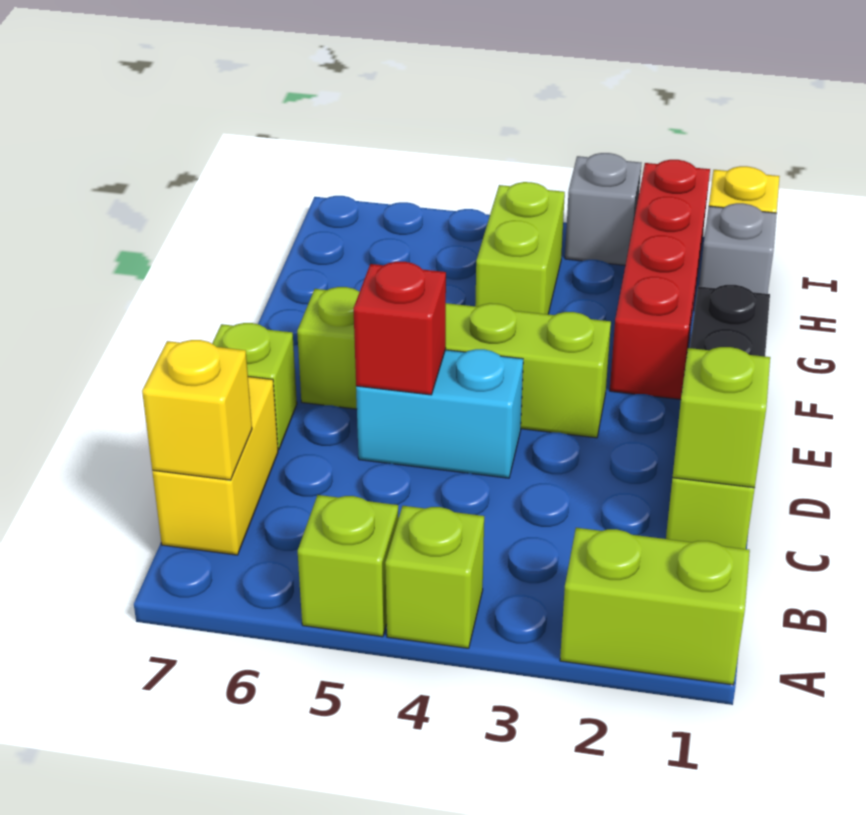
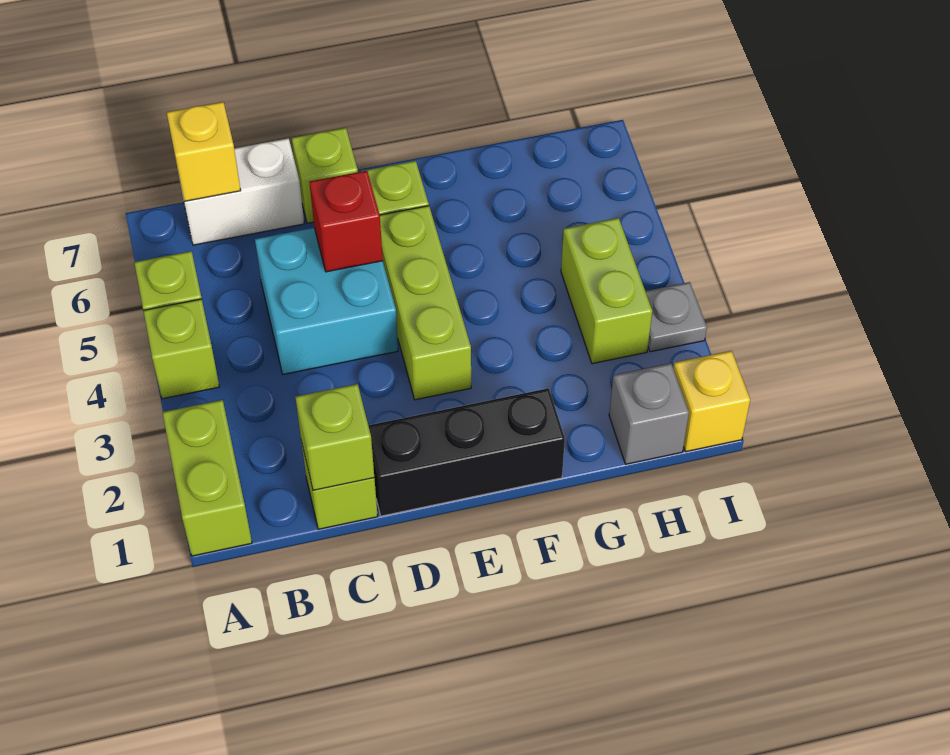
yellow 1x2 brick [152,377,278,555] -> white 1x2 brick [179,138,304,245]
cyan 1x2 brick [356,349,523,478] -> cyan 2x2 brick [255,228,398,374]
red 1x4 brick [610,160,710,400] -> none
lime 1x2 brick [475,182,565,314] -> lime 1x2 brick turned to [561,218,652,364]
grey 1x1 brick [565,153,641,265] -> grey 1x1 plate [645,282,707,352]

